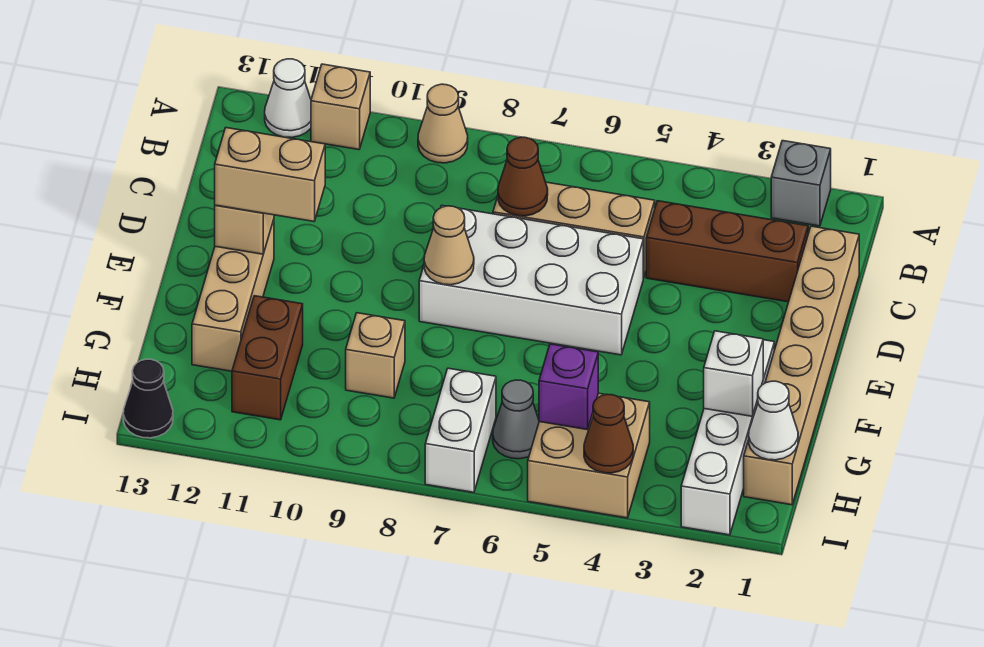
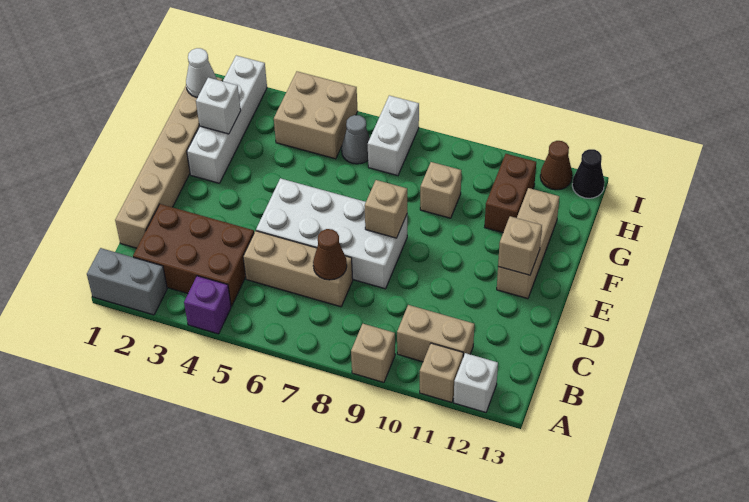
grey 1x1 brick [771,141,831,226] -> grey 1x2 brick [87,248,167,315]
tan 1x1 cone [418,84,468,163] -> tan 1x1 brick [351,324,395,383]
white 1x1 cone [265,59,311,138] -> white 1x1 brick [454,353,498,412]
brown 1x3 brick [646,201,808,302] -> brown 2x3 brick [133,204,254,306]
tan 1x1 cone [424,206,474,285] -> tan 1x1 brick [365,180,407,238]
tan 1x2 brick [215,128,325,221] -> tan 1x2 brick moved to [397,305,474,362]
purple 1x1 brick [539,344,598,430] -> purple 1x1 brick moved to [184,276,231,334]
brown 1x1 cone [584,394,633,473] -> brown 1x1 cone moved to [540,141,572,190]

